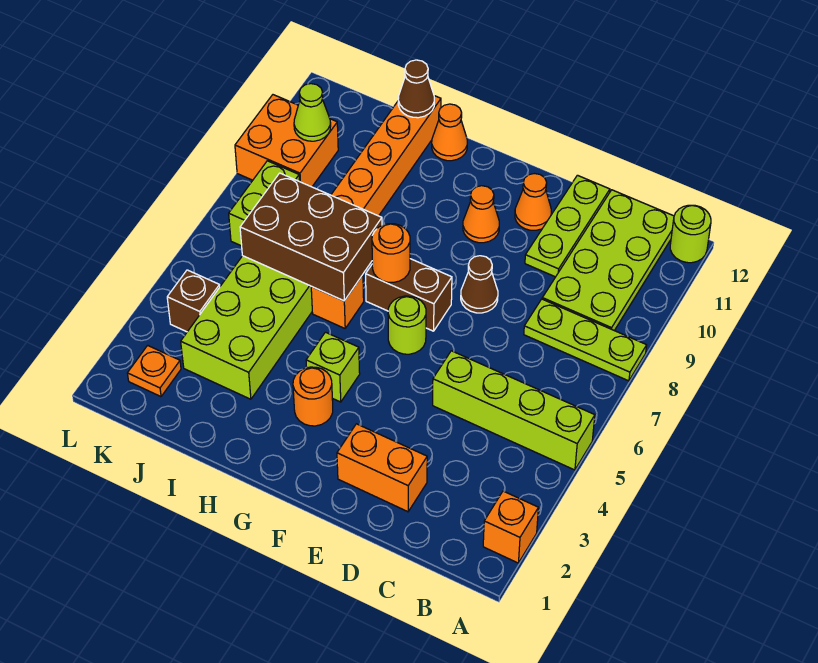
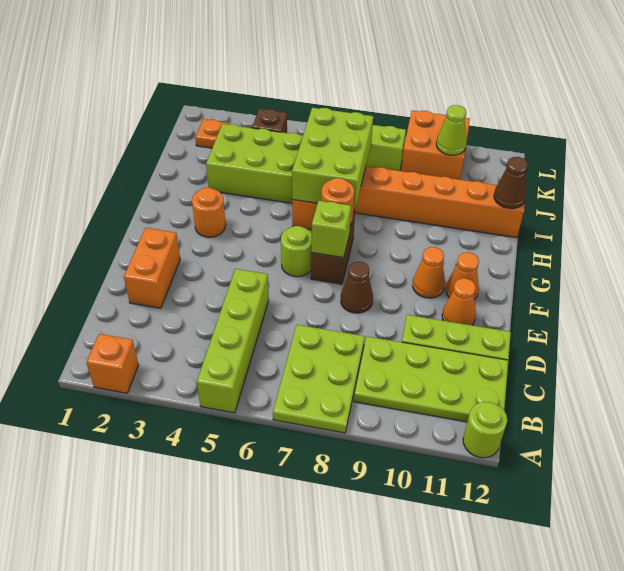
lime 1x3 plate [524,299,647,381] -> lime 2x3 plate [273,325,365,433]
lime 1x1 brick [306,332,360,402] -> lime 1x1 brick moved to [311,201,351,258]
brown 2x3 brick [240,173,382,301] -> lime 2x3 brick [292,108,373,209]
orange 1x1 cone [432,104,467,161] -> orange 1x1 cone moved to [446,252,479,300]

